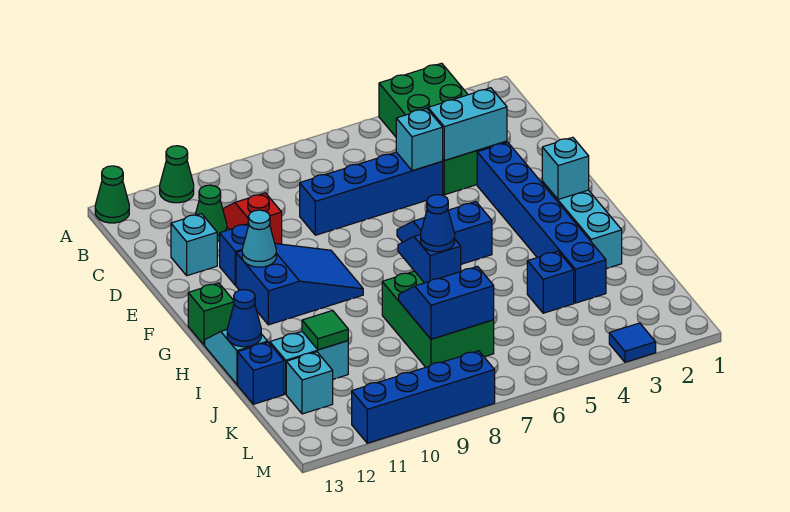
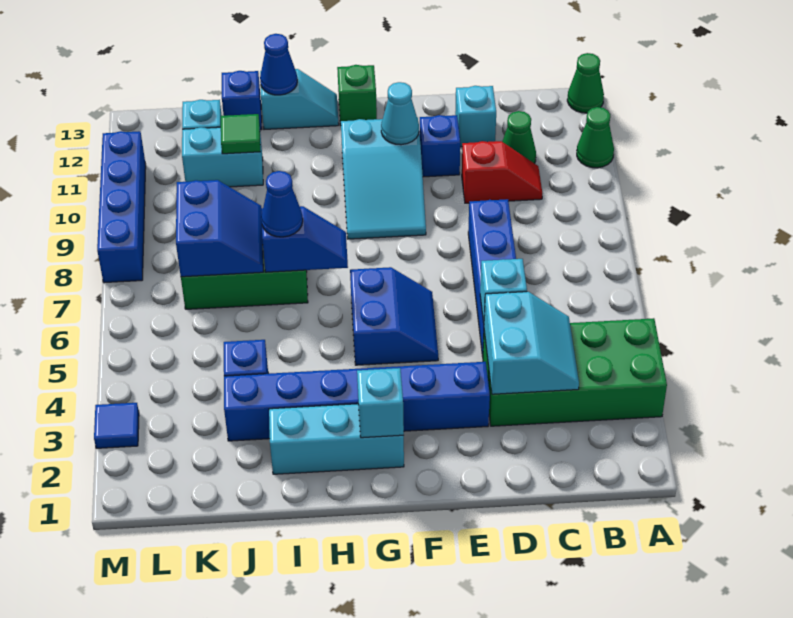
blue 2x3 slope [236,244,363,325] -> cyan 2x3 slope [341,117,426,239]
cyan 1x2 brick [270,332,348,394] -> cyan 1x2 brick turned to [182,127,263,187]

